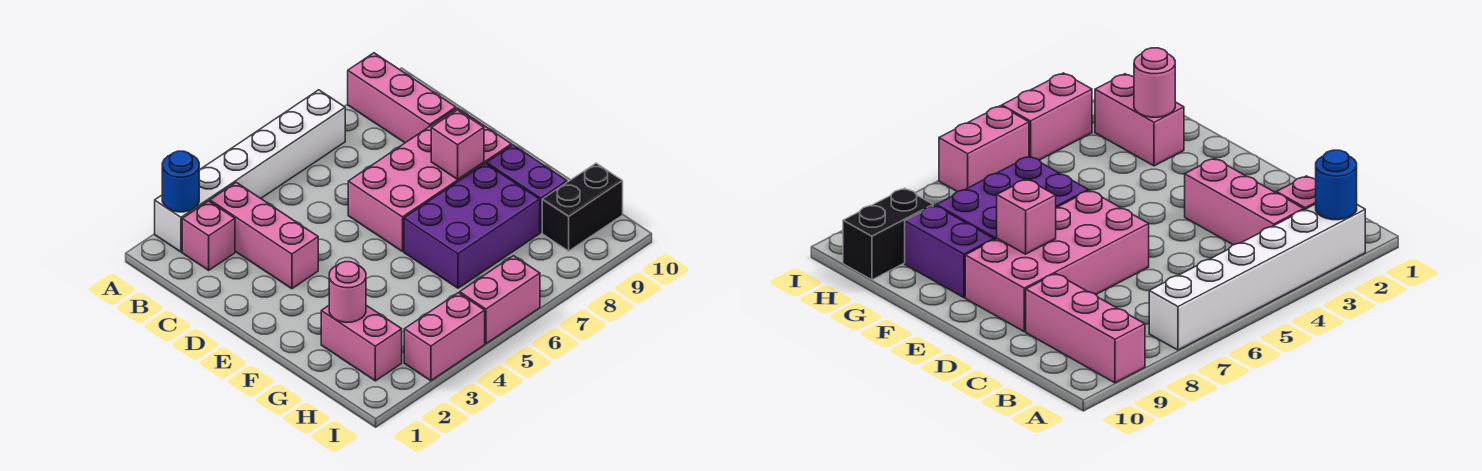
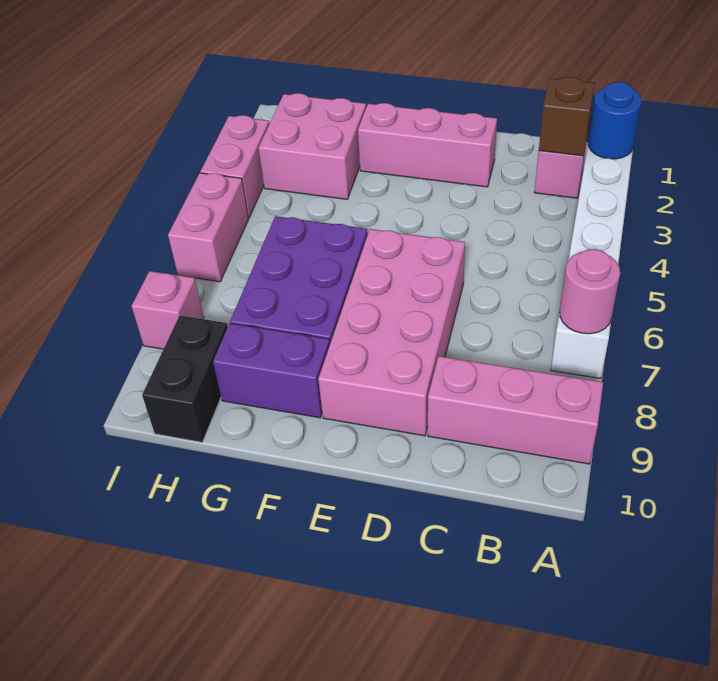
none -> brown 1x1 brick [539,77,595,156]
pink 1x3 brick [210,182,318,289] -> pink 1x3 brick moved to [358,103,497,187]
pink 1x1 brick [431,110,484,179] -> pink 1x1 brick moved to [132,271,204,349]
pink 1x2 brick [321,305,402,381] -> pink 2x2 brick [259,93,366,199]
pink 1x1 round brick [329,262,366,322] -> pink 1x1 round brick moved to [560,249,620,334]

